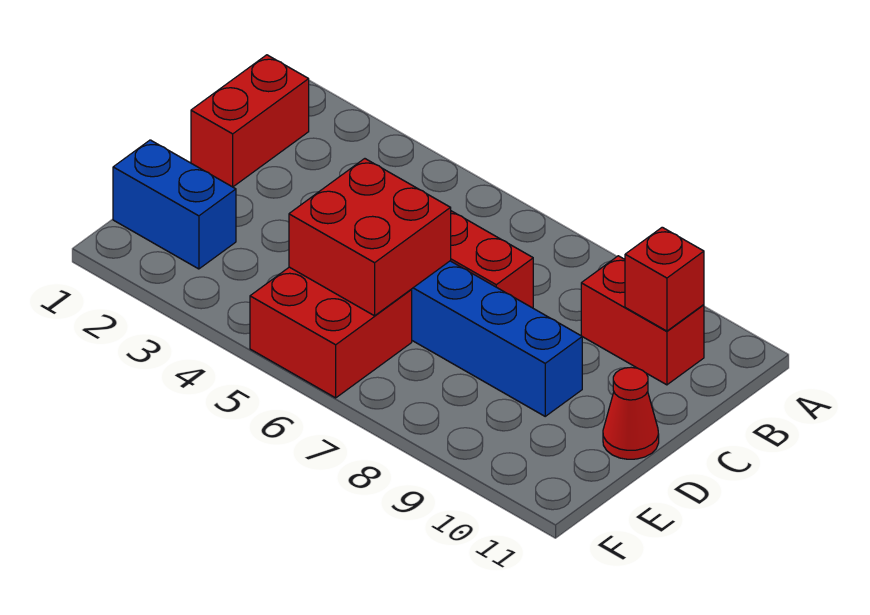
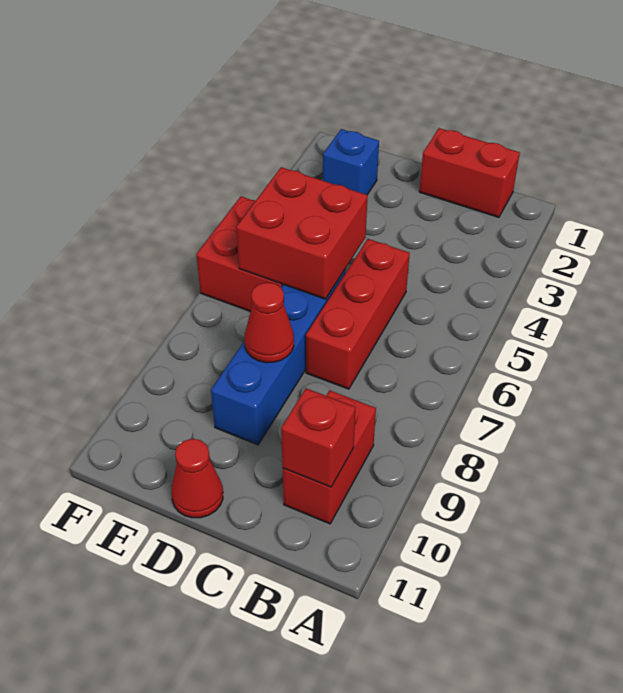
none -> red 1x1 cone [245,282,294,363]
blue 1x2 brick [113,140,236,269] -> blue 1x1 brick [323,129,379,195]

